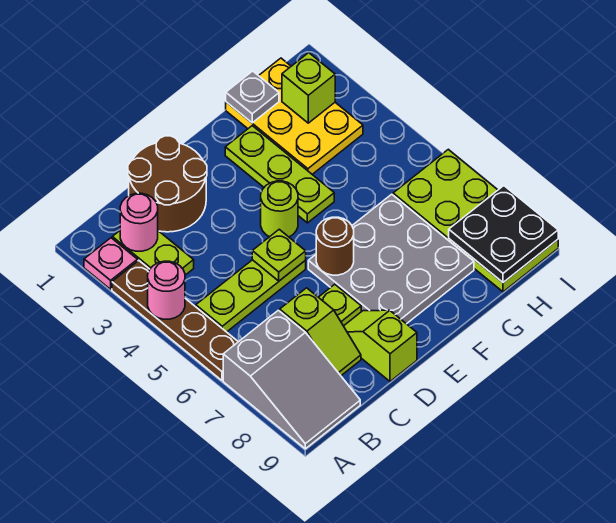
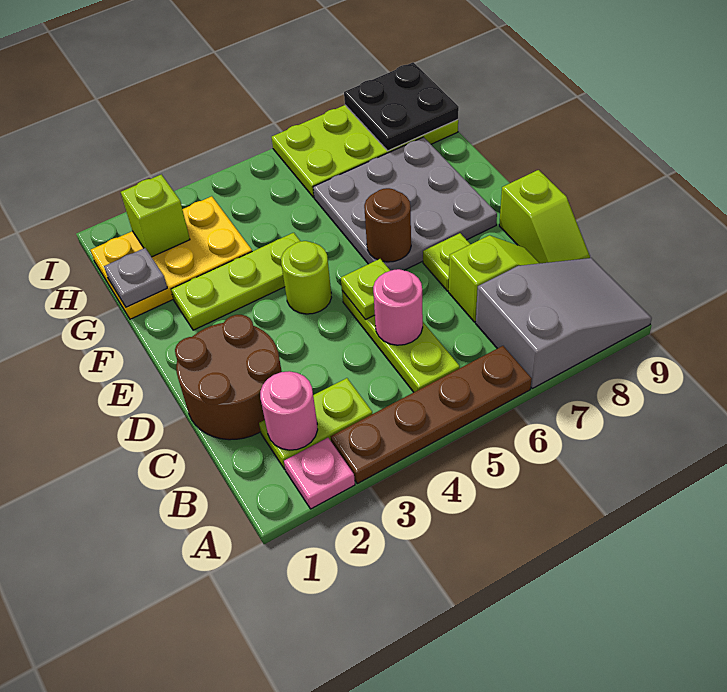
pink 1x1 round brick [148,261,185,319] -> pink 1x1 round brick moved to [373,269,423,345]
lime 1x2 slope [344,310,417,381] -> lime 1x2 slope turned to [499,170,590,263]

